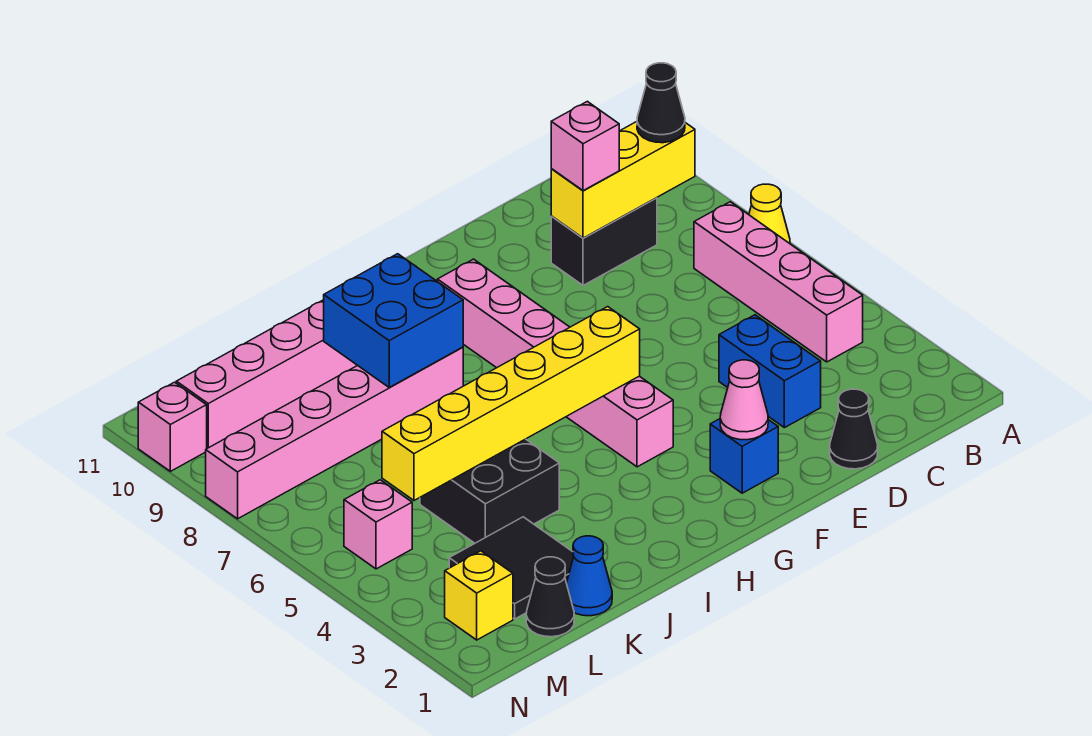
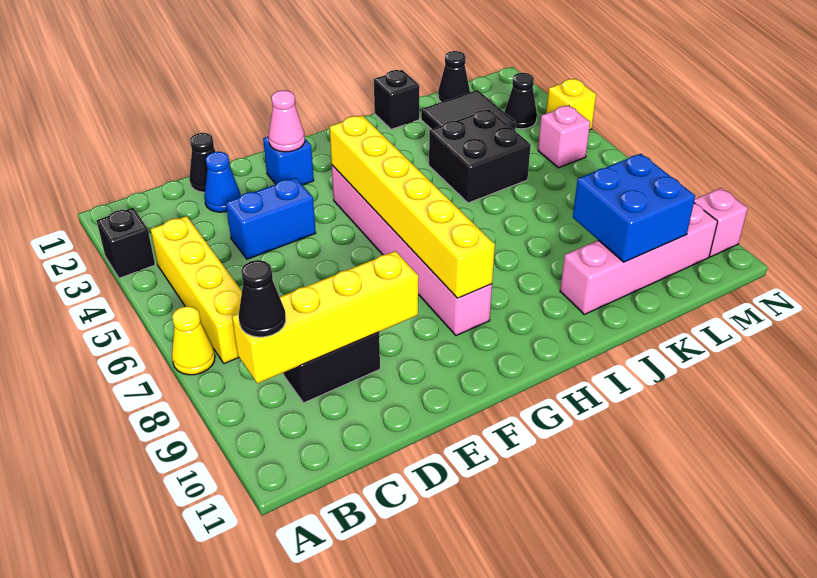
none -> black 1x1 brick [97,208,155,278]
pink 1x4 brick [694,202,863,362] -> yellow 1x4 brick [151,216,242,364]
yellow 1x3 brick [551,122,695,238] -> yellow 1x4 brick [232,251,418,383]
blue 1x2 brick [719,315,821,428] -> blue 1x2 brick turned to [226,178,316,259]
pink 1x1 brick [551,101,619,191] -> none
yellow 1x6 brick [382,307,640,500] -> yellow 1x6 brick turned to [330,115,495,298]
pink 1x6 brick [206,347,463,519] -> none
blue 2x2 brick [324,254,463,387] -> blue 2x2 brick moved to [573,154,695,262]
none -> black 1x1 brick [374,70,419,129]
blue 1x1 cone [566,536,612,616] -> blue 1x1 cone moved to [204,152,241,212]
yellow 1x1 brick [445,551,513,640] -> yellow 1x1 brick moved to [546,79,596,130]
none -> black 1x1 cone [505,73,537,129]

